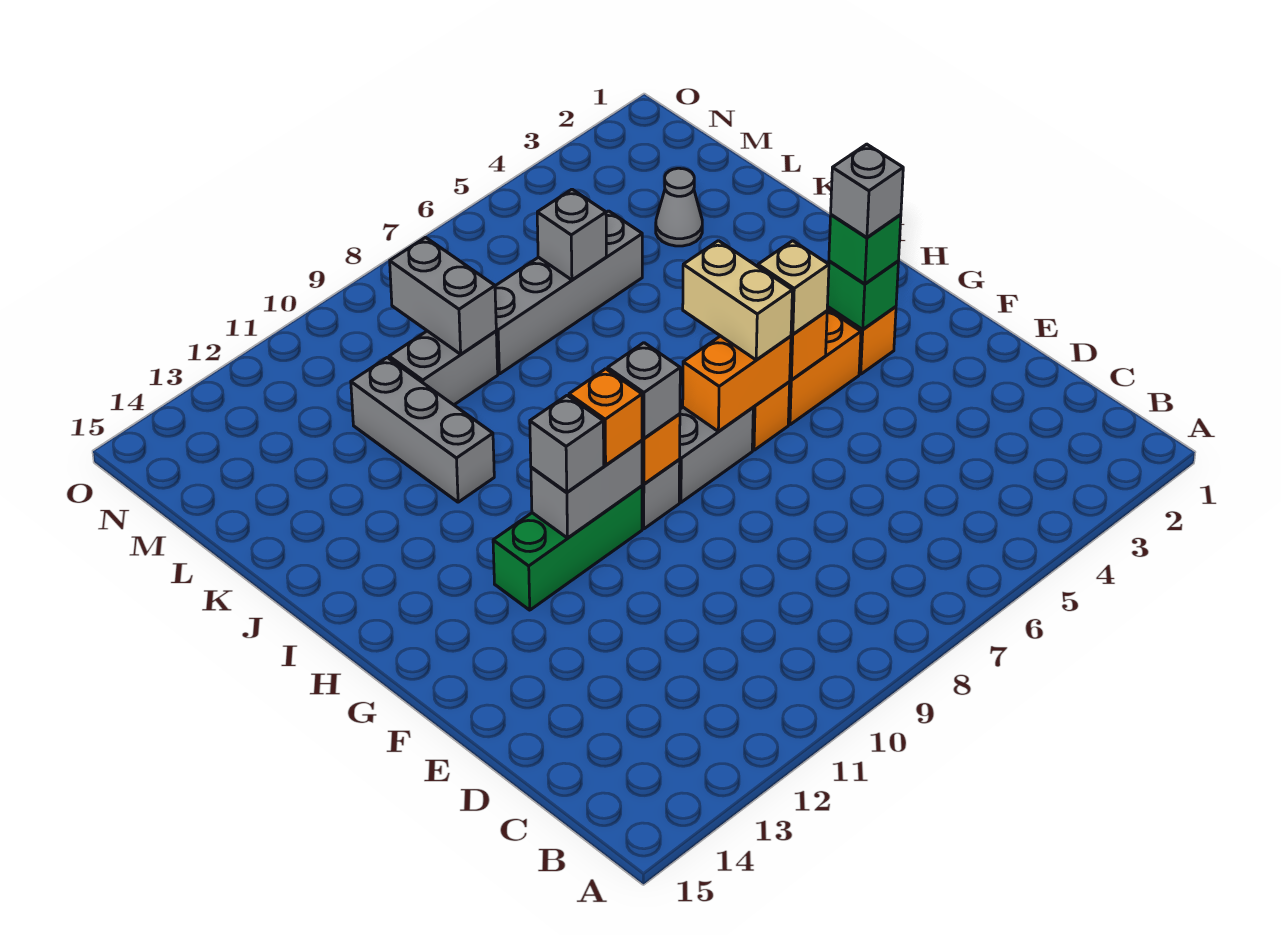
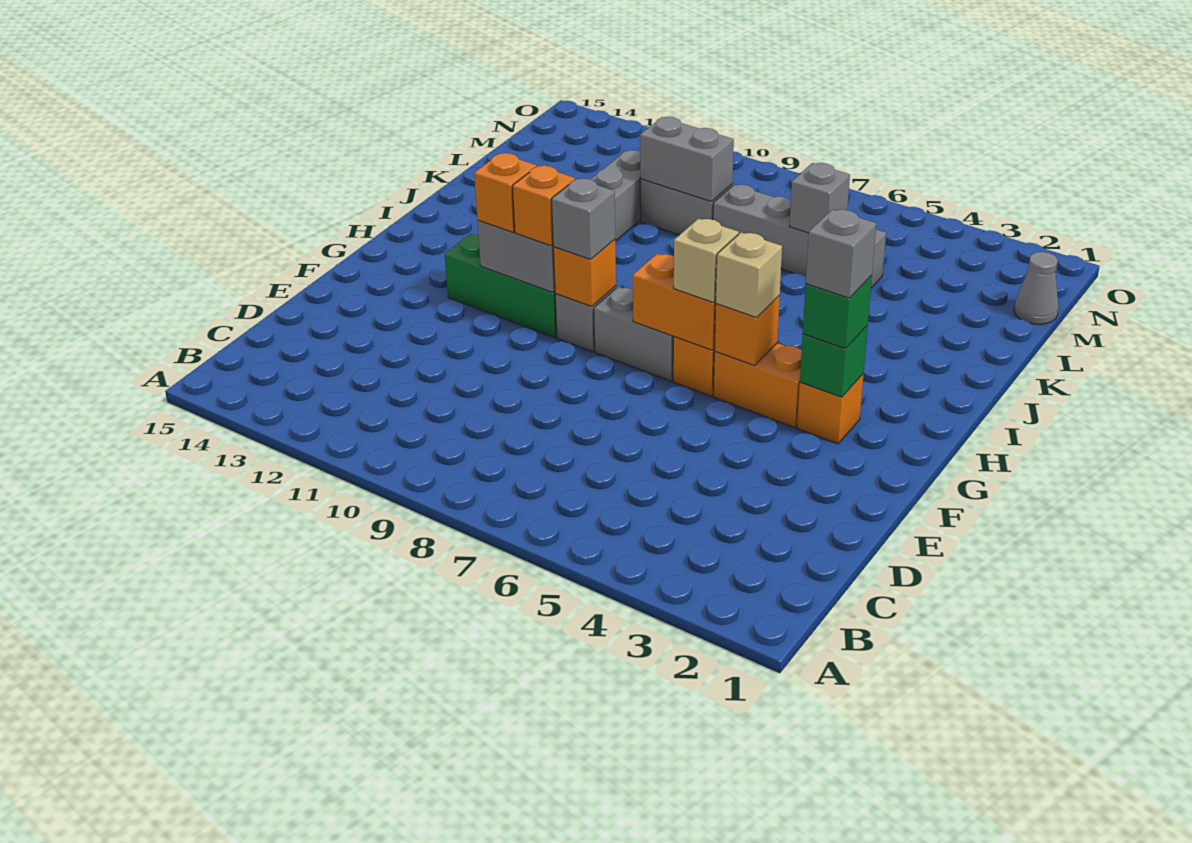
tan 1x2 brick [683,241,792,360] -> tan 1x1 brick [674,218,739,303]
grey 1x1 brick [530,396,604,492] -> orange 1x1 brick [474,153,536,232]
grey 1x1 cone [656,168,702,246] -> grey 1x1 cone moved to [1014,252,1059,324]
grey 1x2 brick [390,237,496,354] -> grey 1x2 brick turned to [640,117,734,202]

